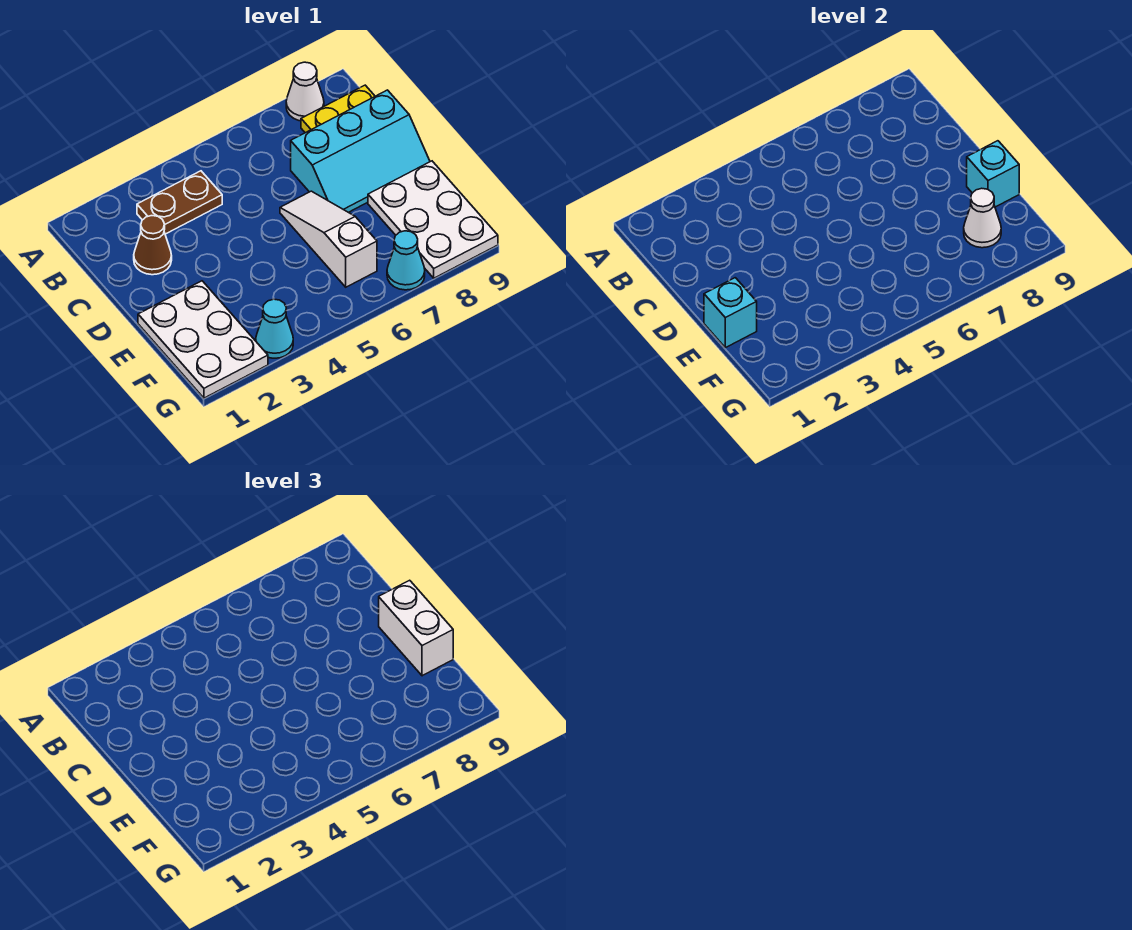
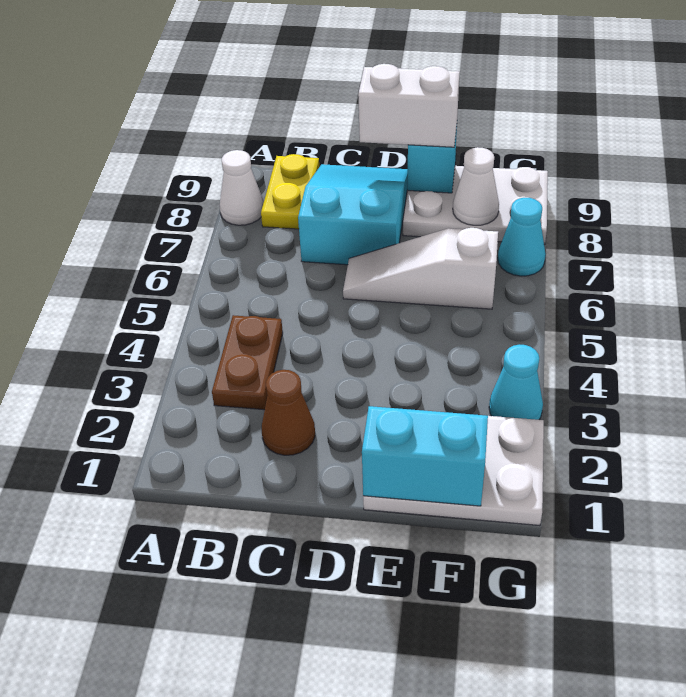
cyan 2x3 slope [291,90,430,212] -> cyan 2x3 slope turned to [298,164,408,265]
cyan 1x1 brick [704,278,757,348] -> cyan 1x2 brick [362,406,488,506]

